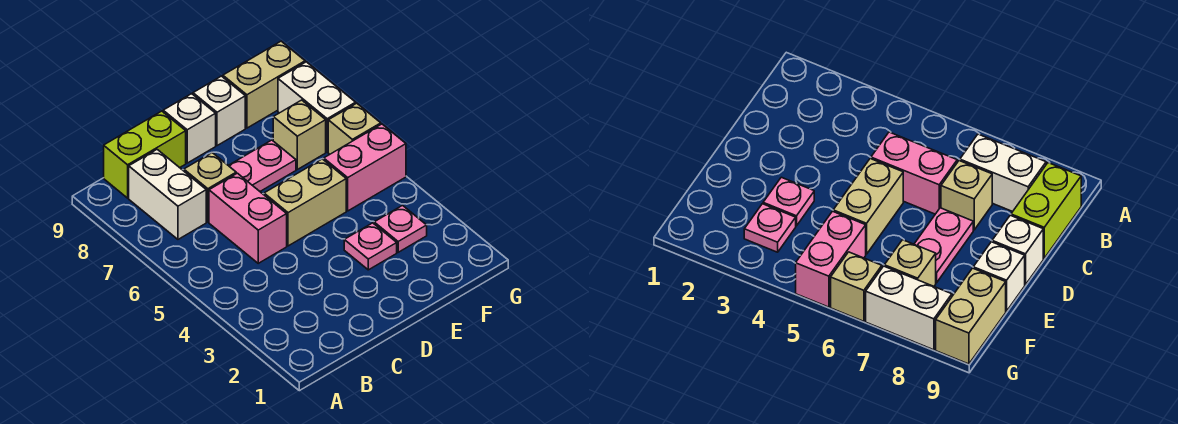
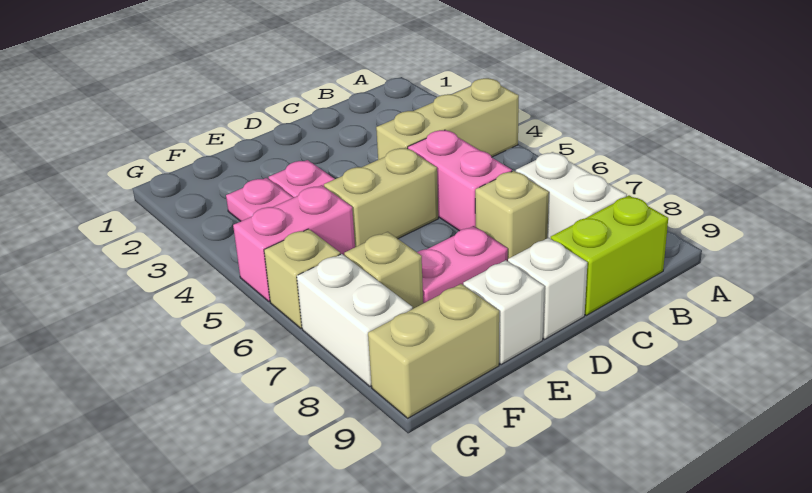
none -> tan 1x3 brick [376,78,519,160]

